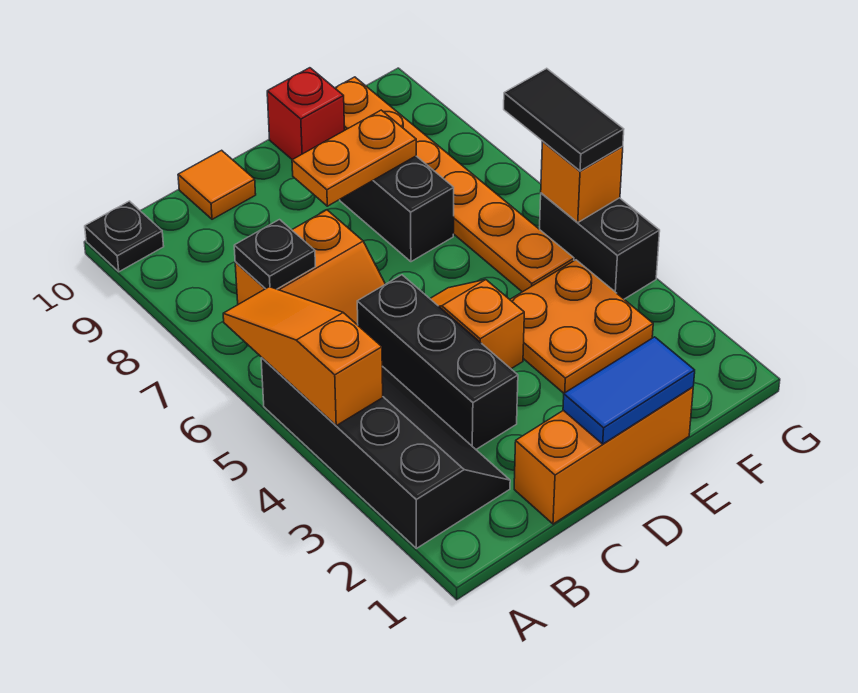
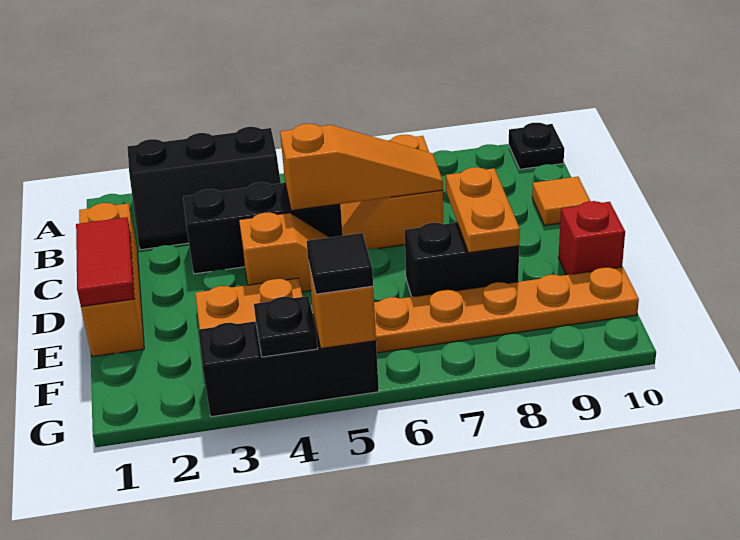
black 2x4 slope [261,358,510,548] -> black 2x3 slope [128,127,281,250]
orange 1x3 slope [223,287,383,425] -> orange 1x3 slope moved to [280,124,443,211]
black 1x1 plate [234,220,316,289] -> black 1x1 plate moved to [254,296,318,357]
blue 1x2 tile [563,337,695,444] -> red 1x2 tile [76,217,135,307]
black 1x2 brick [540,193,660,299] -> black 1x3 brick [198,313,379,417]
black 1x2 tile [504,68,624,171] -> black 1x1 tile [307,233,373,294]

